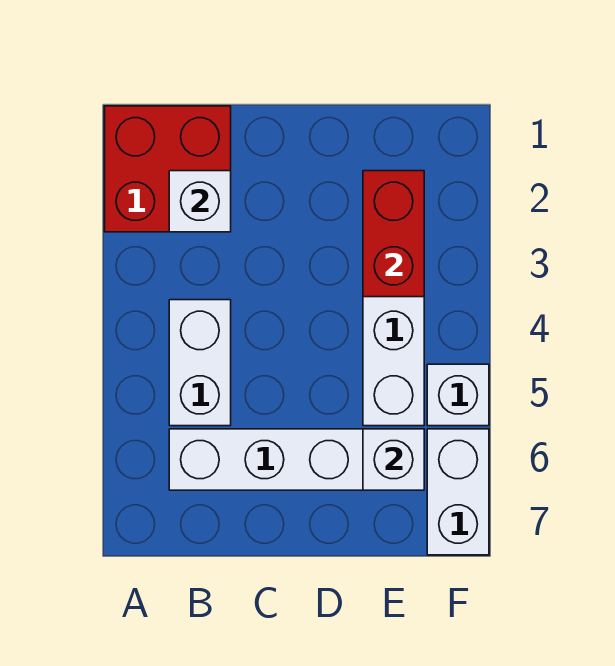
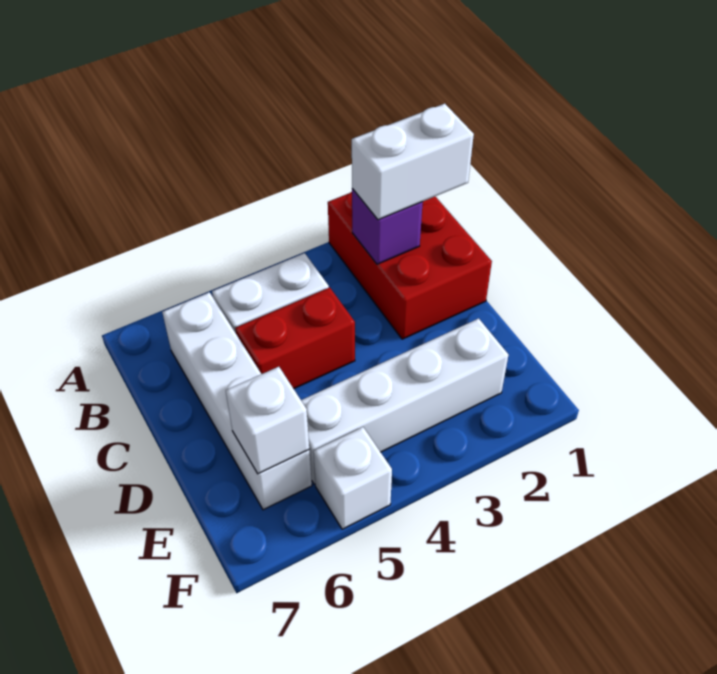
red 2x2 brick [105,106,231,232] -> red 2x3 brick [328,192,492,339]
white 1x1 brick [169,171,231,232] -> purple 1x1 brick [352,189,423,264]
red 1x2 brick [363,171,424,297] -> red 1x2 brick moved to [235,287,355,389]
white 1x2 brick [427,429,489,555] -> white 1x2 brick moved to [352,104,474,220]

